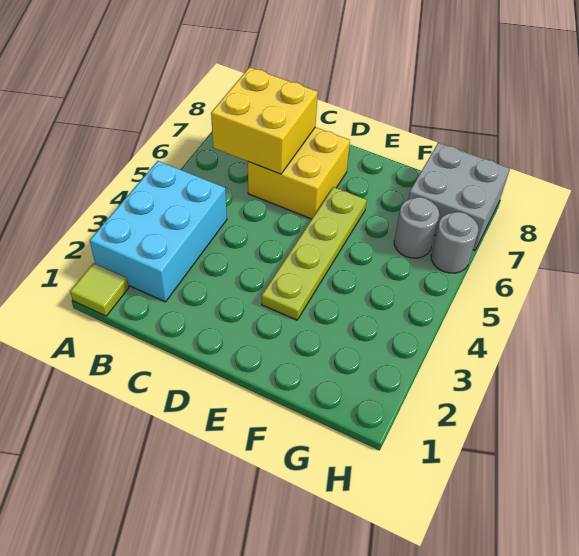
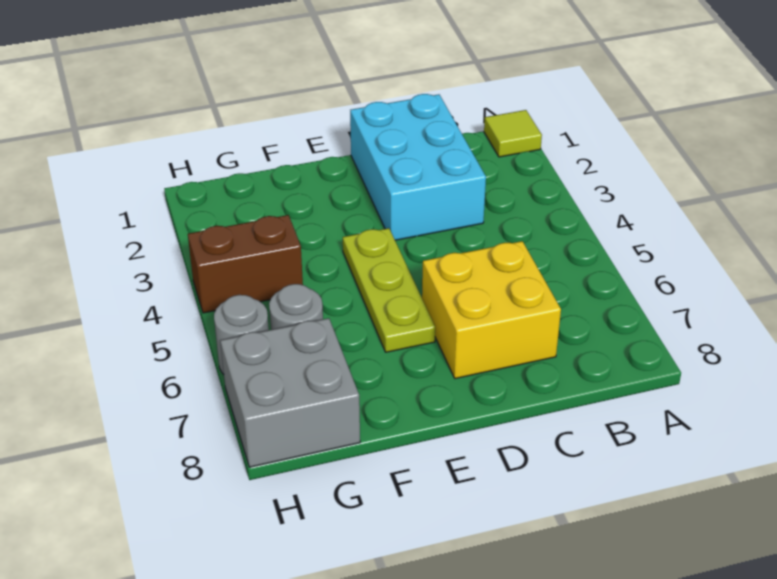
cyan 2x3 brick [90,161,227,302] -> cyan 2x3 brick moved to [350,94,486,240]
yellow 2x2 brick [211,67,318,174] -> none
lime 1x4 plate [262,187,367,320] -> lime 1x3 plate [343,228,435,352]
none -> brown 1x2 brick [188,215,303,313]

